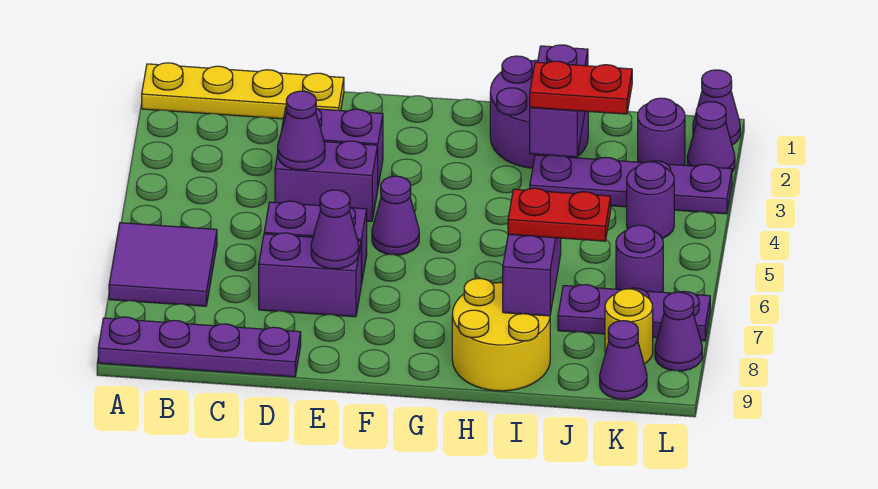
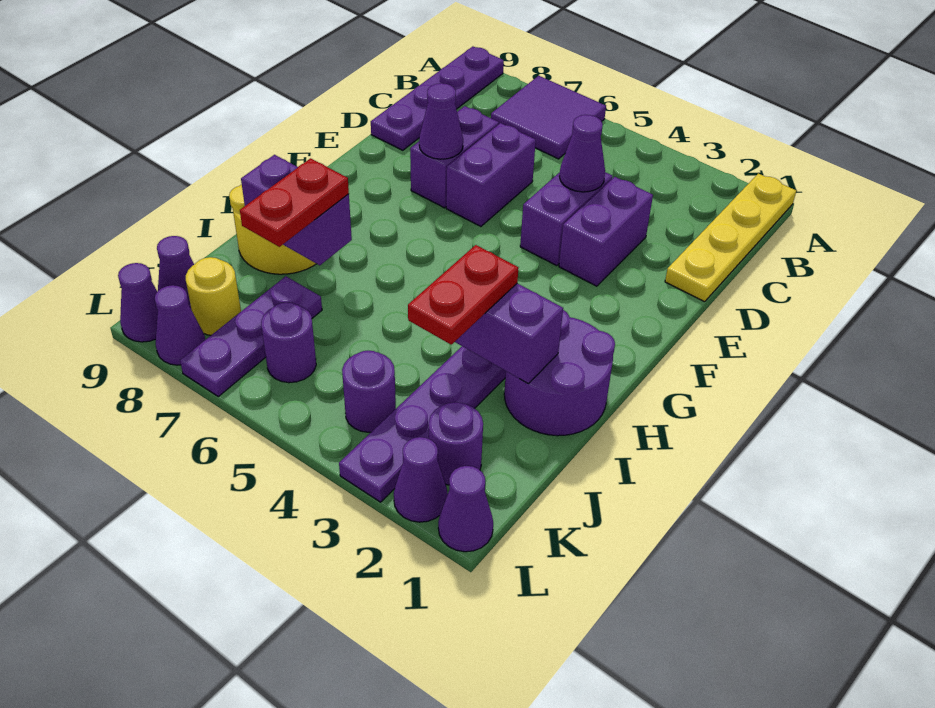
purple 1x1 cone [372,176,419,255] -> purple 1x1 cone moved to [118,263,158,342]

